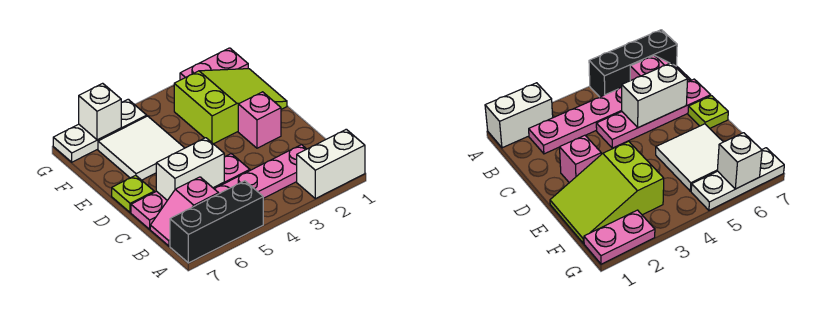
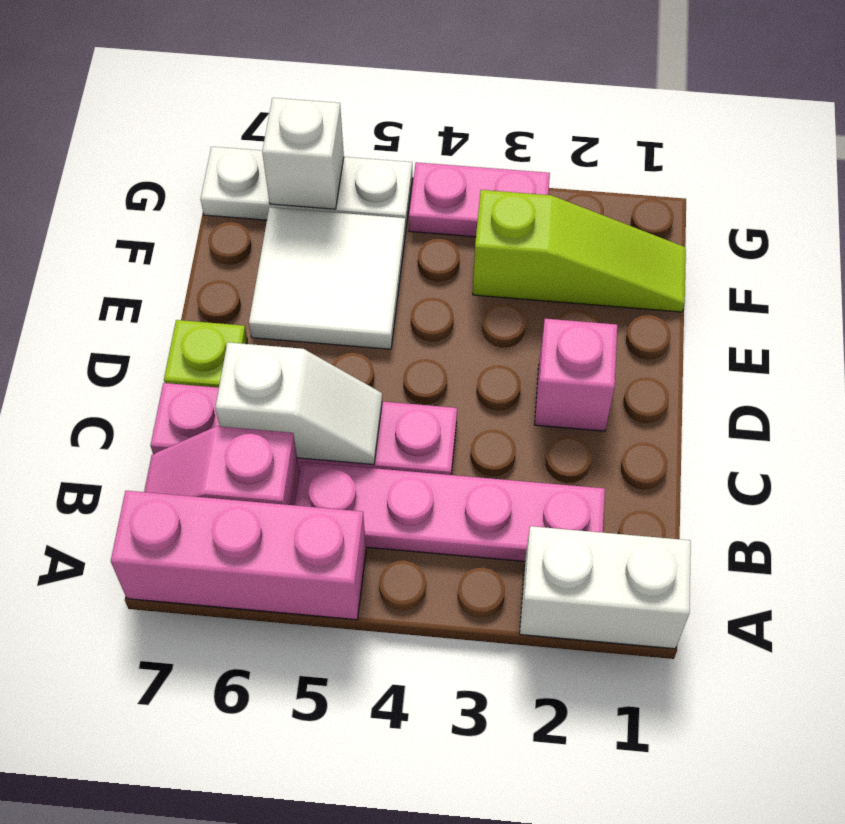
black 1x3 brick [170,181,263,263] -> pink 1x3 brick [111,491,366,620]
white 1x2 brick [156,138,224,200] -> white 1x2 slope [215,342,382,465]
lime 2x3 slope [174,69,287,144] -> lime 1x3 slope [473,190,686,312]
pink 1x2 plate [180,48,248,80] -> pink 1x2 plate moved to [409,162,550,237]

